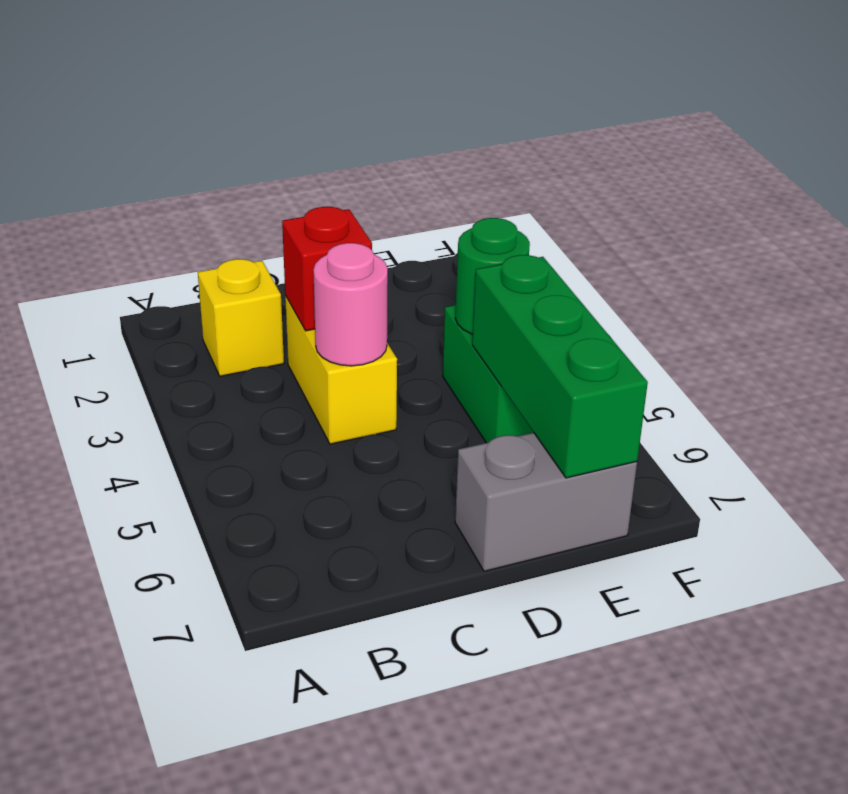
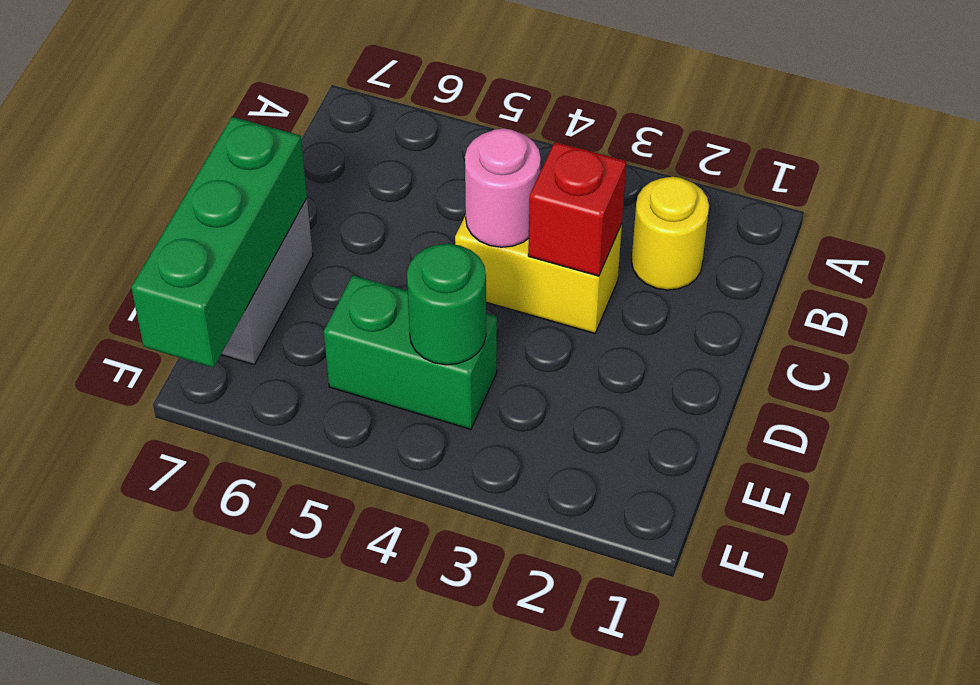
yellow 1x1 brick [198,259,284,376] -> yellow 1x1 round brick [632,177,709,290]
green 1x3 brick [472,255,648,478] -> green 1x3 brick turned to [131,117,307,368]

